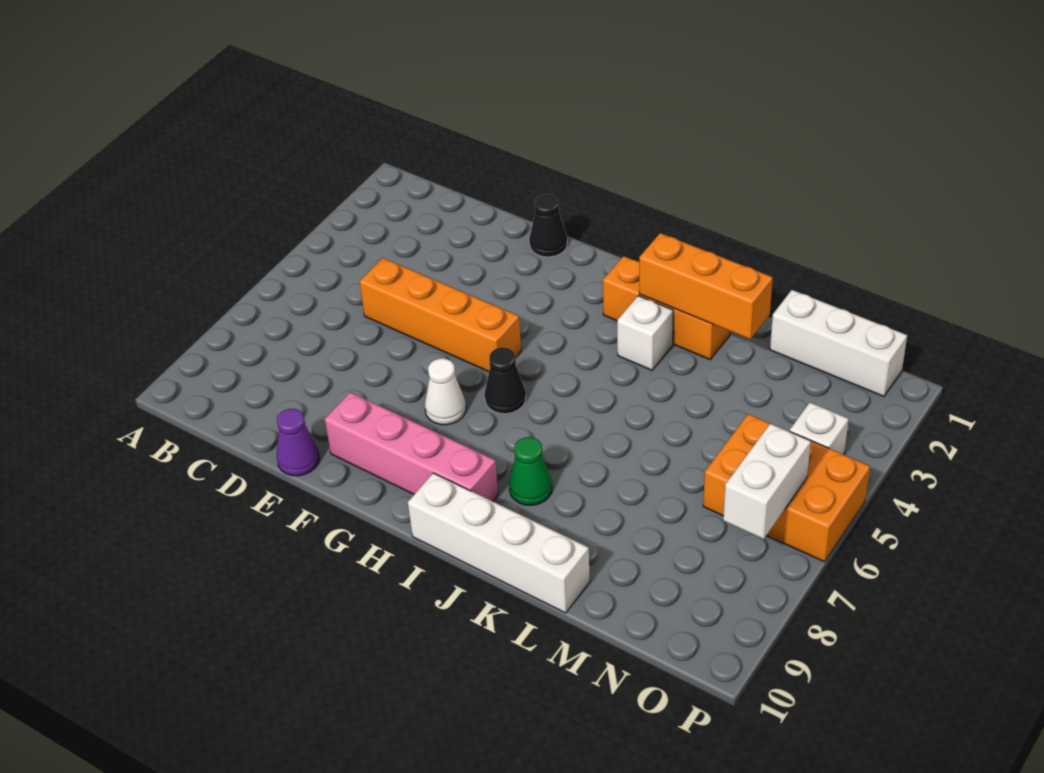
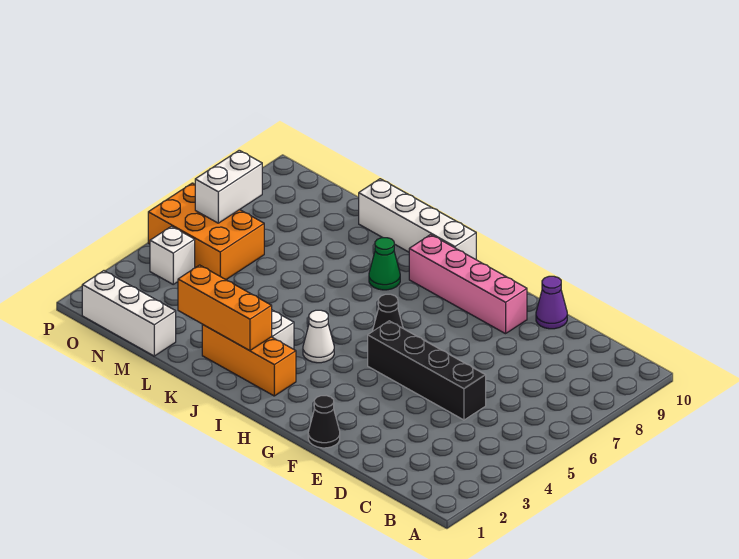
orange 1x4 brick [359,258,521,372] -> black 1x4 brick [368,321,486,420]
white 1x1 cone [425,358,466,425] -> white 1x1 cone moved to [303,310,334,363]

